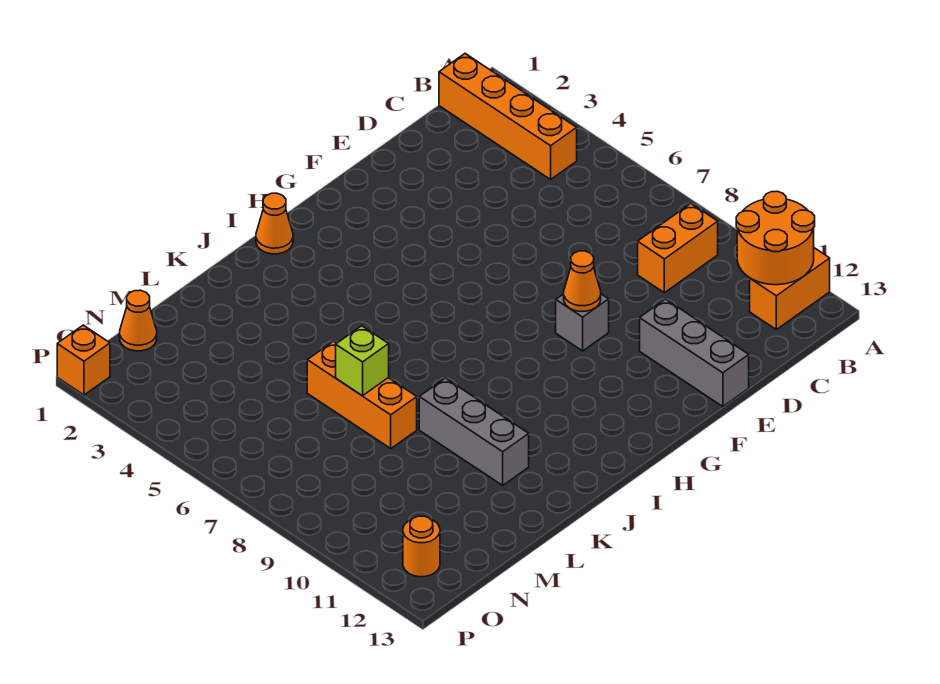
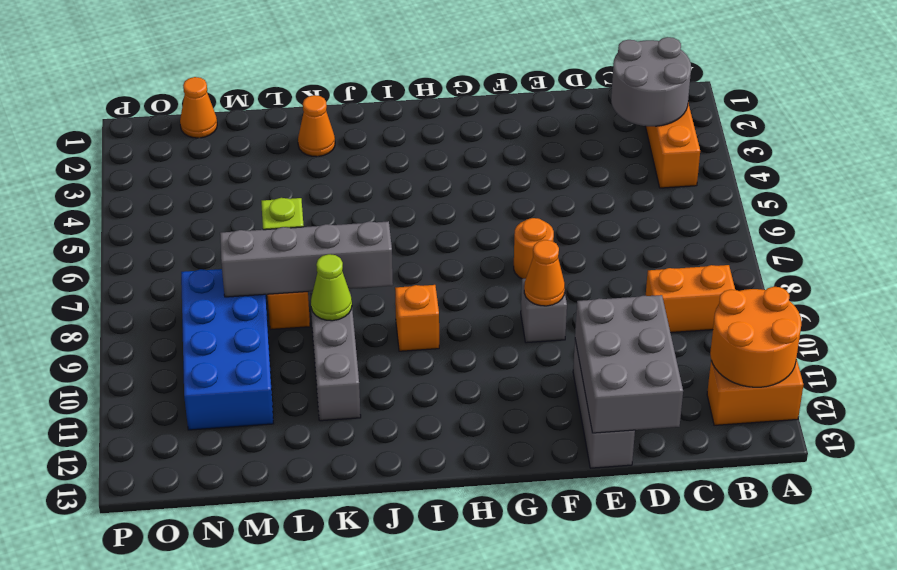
none -> grey 2x2 round brick [611,37,691,126]
none -> grey 2x3 brick [575,295,683,433]
orange 1x1 cone [256,193,293,254] -> orange 1x1 cone moved to [298,95,335,157]
none -> grey 1x4 brick [220,221,393,297]
none -> lime 1x1 cone [311,254,352,321]
none -> blue 2x4 brick [181,269,274,430]
orange 1x1 round brick [403,516,440,577] -> orange 1x1 round brick moved to [514,218,554,279]
orange 1x1 brick [57,325,110,395] -> orange 1x1 brick moved to [395,285,439,351]

